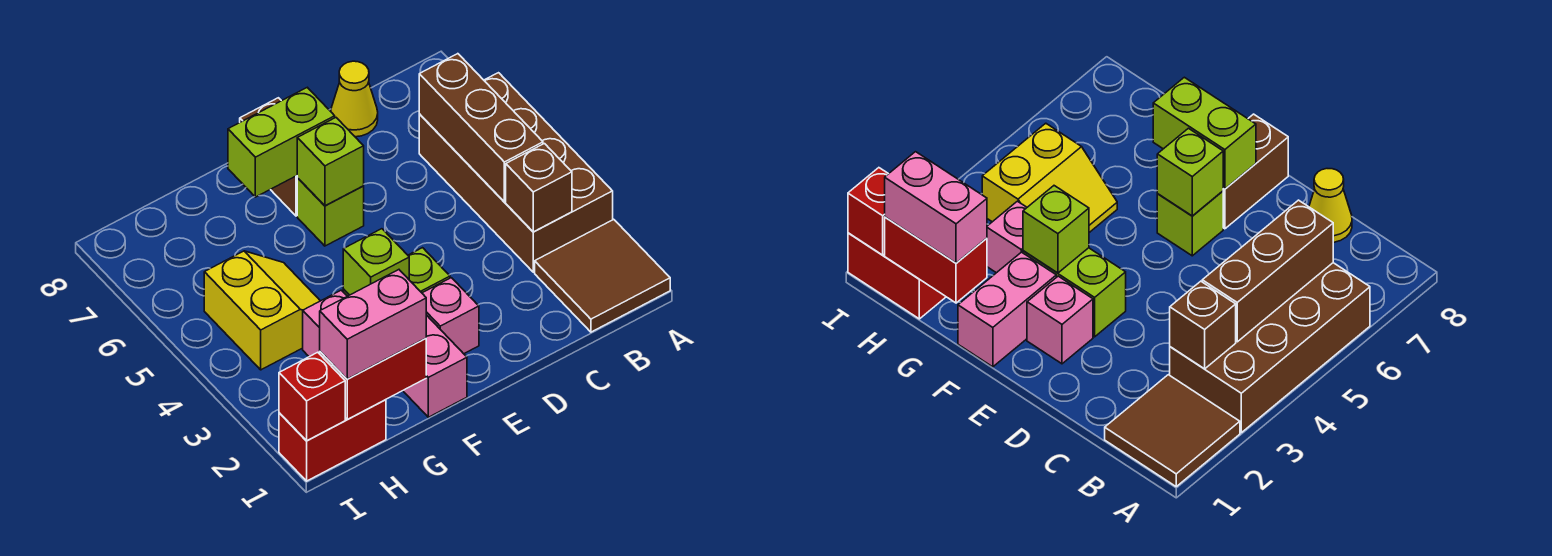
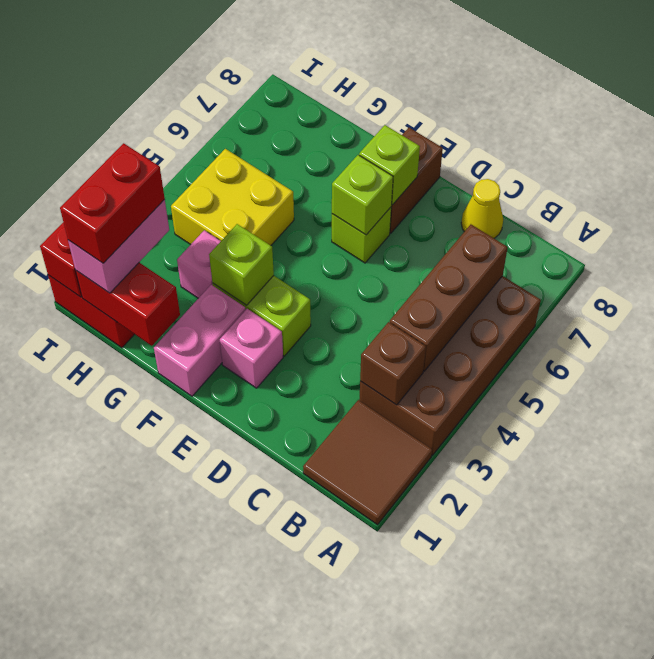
lime 1x2 brick [228,87,335,197] -> lime 1x1 brick [359,125,420,205]
pink 1x2 brick [320,270,426,379] -> pink 1x2 brick turned to [68,200,169,293]
yellow 2x2 slope [204,251,320,370] -> yellow 2x2 brick [171,149,294,245]
none -> red 1x2 brick [60,143,165,263]

